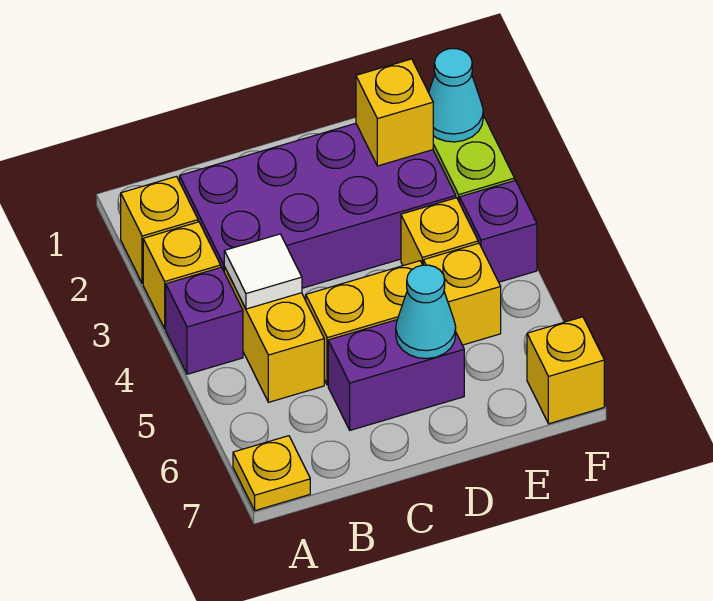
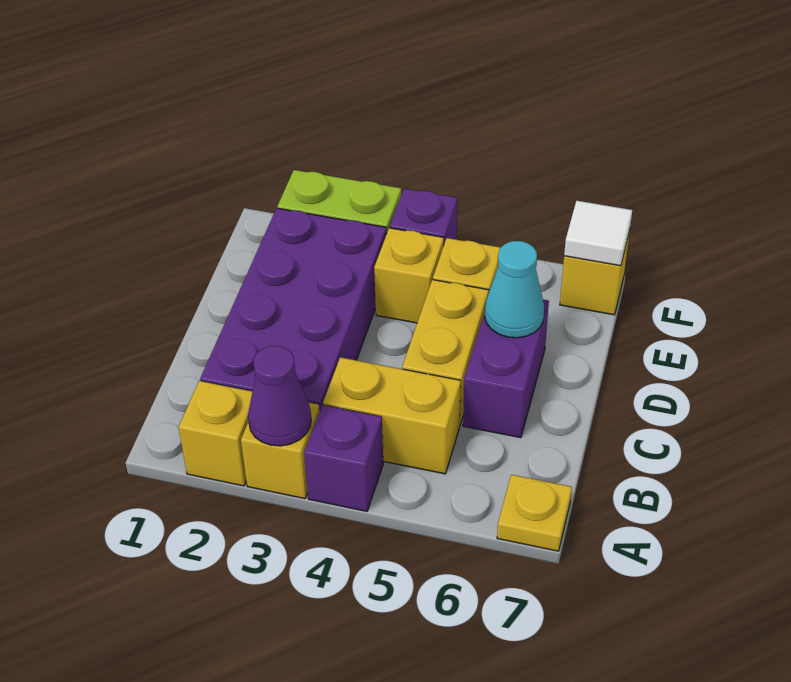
none -> purple 1x1 cone [248,346,311,446]
white 1x1 tile [224,234,302,309] -> white 1x1 tile moved to [564,201,632,266]
yellow 1x1 brick [356,59,433,166] -> none
cyan 1x1 cone [429,49,483,142] -> none

